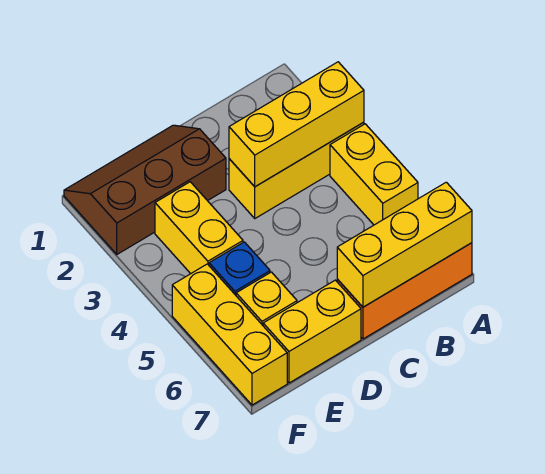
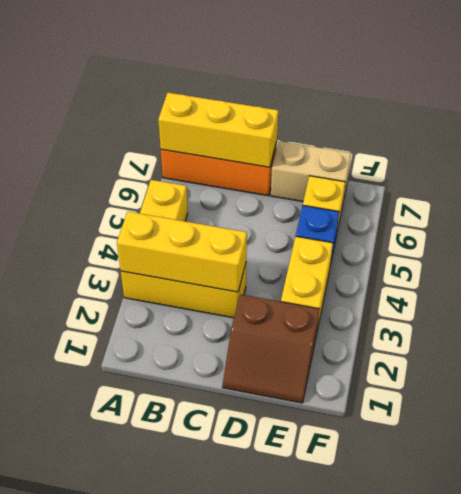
brown 2x3 slope [64,125,226,254] -> brown 2x2 slope [223,295,319,403]
yellow 1x2 brick [263,280,361,383] -> tan 1x2 brick [271,141,351,202]
yellow 1x3 brick [172,264,287,405] -> none

